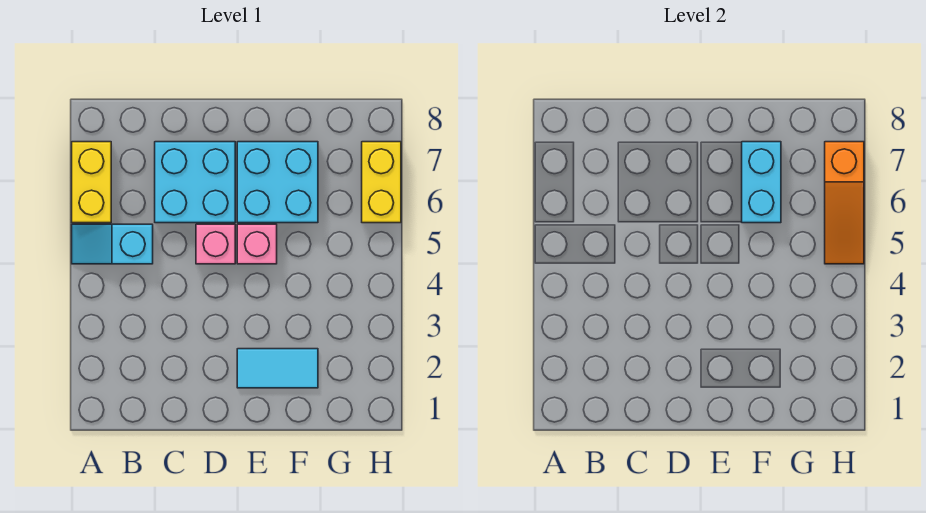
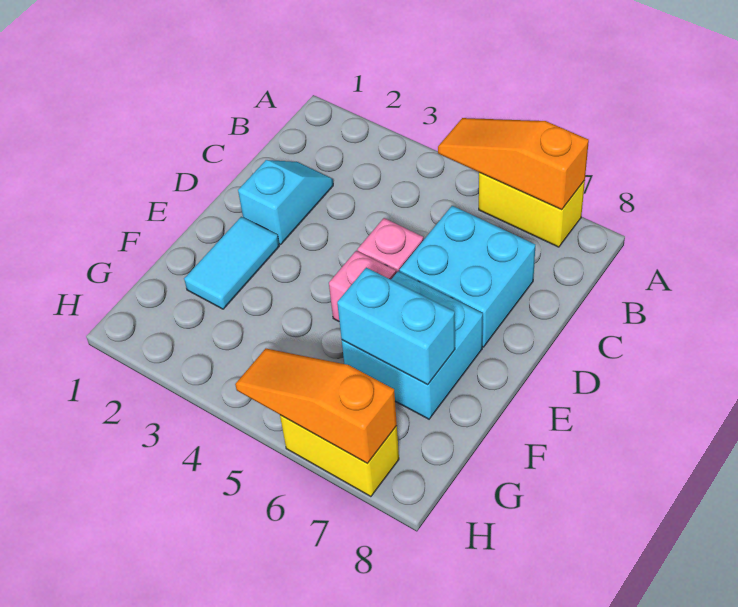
cyan 1x2 slope [72,224,153,264] -> cyan 1x2 slope moved to [238,160,333,245]
none -> orange 1x3 slope [438,118,589,210]

